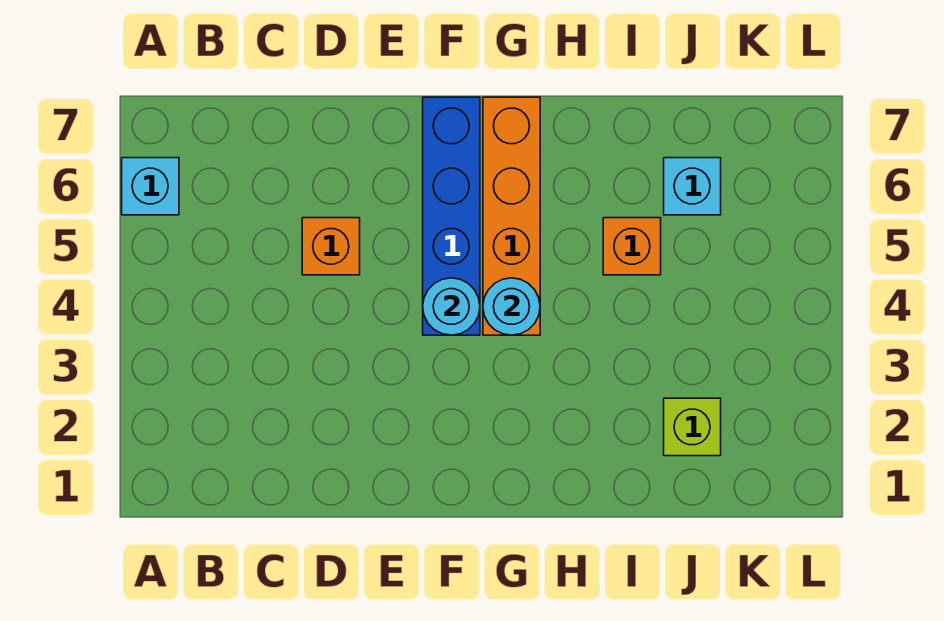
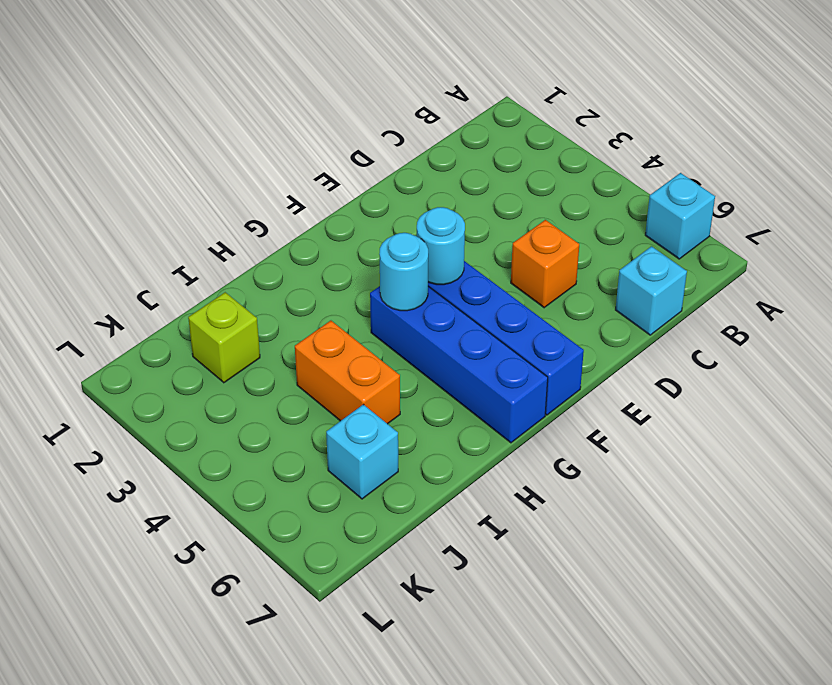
none -> cyan 1x1 brick [616,246,687,335]
orange 1x4 brick [483,97,540,335] -> blue 1x4 brick [370,286,548,443]
orange 1x1 brick [603,218,661,275] -> orange 1x2 brick [295,321,400,424]

